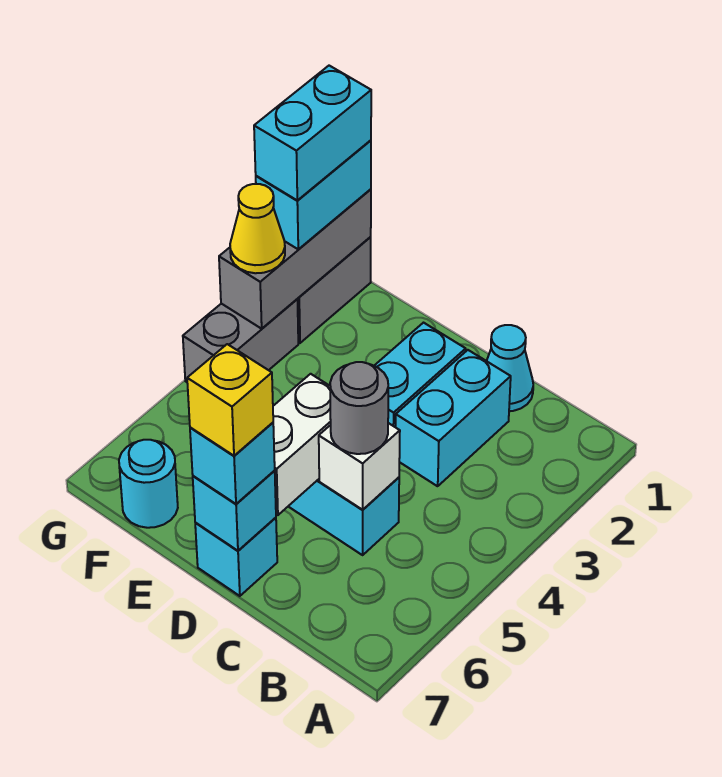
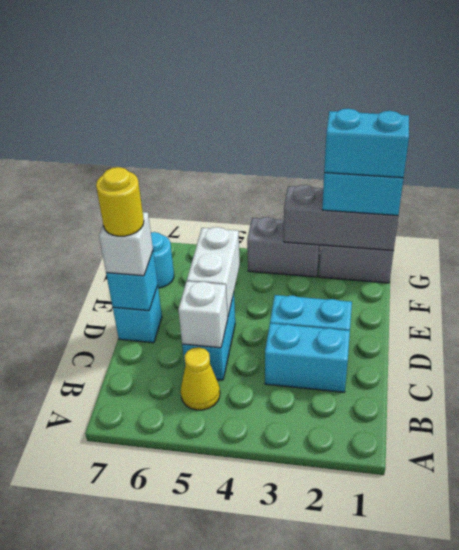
cyan 1x1 cone [487,325,533,411] -> none
grey 1x1 round brick [330,362,388,454] -> none
white 1x2 brick [273,374,331,515] -> white 1x2 brick turned to [187,227,240,317]
cyan 1x1 brick [190,423,275,504] -> white 1x1 brick [99,212,153,276]
yellow 1x1 brick [187,344,273,456] -> yellow 1x1 round brick [96,167,144,236]
yellow 1x1 cone [230,184,285,273] -> yellow 1x1 cone moved to [181,347,220,410]

